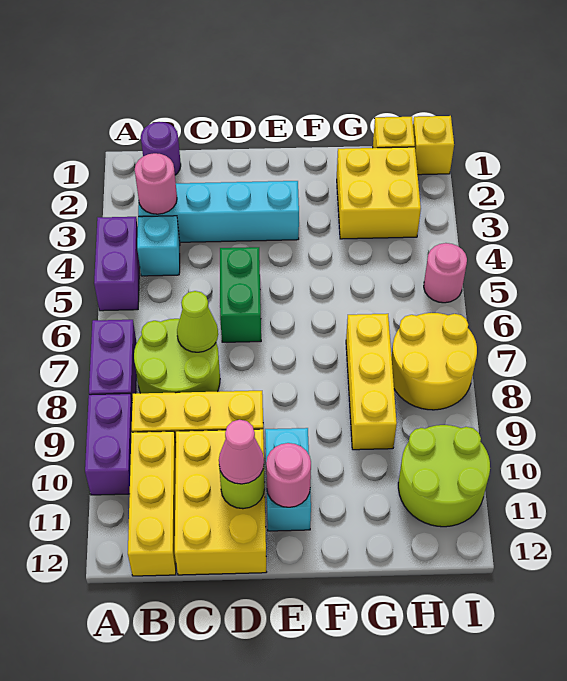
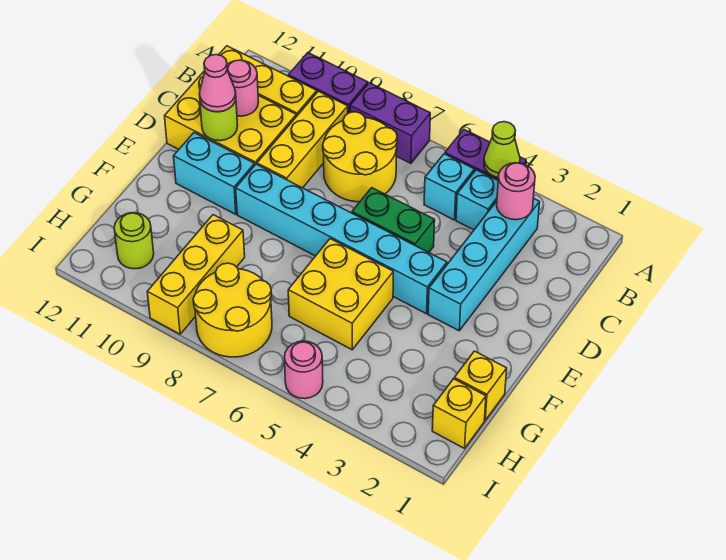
purple 1x1 round brick [141,122,181,175] -> none
none -> cyan 1x1 brick [424,154,475,220]
lime 2x2 round brick [134,319,220,393] -> yellow 2x2 round brick [323,112,397,202]
lime 1x1 cone [177,291,218,352] -> lime 1x1 cone moved to [484,122,520,178]
none -> cyan 1x6 brick [236,164,447,314]
pink 1x1 round brick [266,443,311,507] -> pink 1x1 round brick moved to [227,60,258,116]
yellow 2x2 brick [337,147,421,239] -> yellow 2x2 brick moved to [288,239,393,350]
yellow 1x3 brick [346,314,397,450] -> yellow 1x3 brick turned to [147,215,245,334]
lime 2x2 round brick [398,425,490,527] -> lime 1x1 round brick [114,213,154,269]
yellow 1x1 brick [413,116,454,175] -> yellow 1x1 brick moved to [454,351,507,420]

